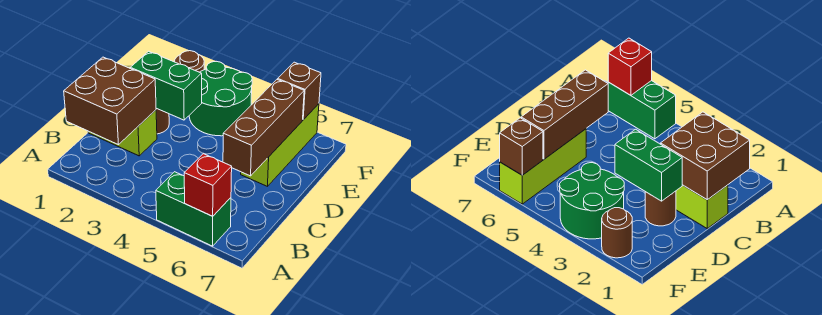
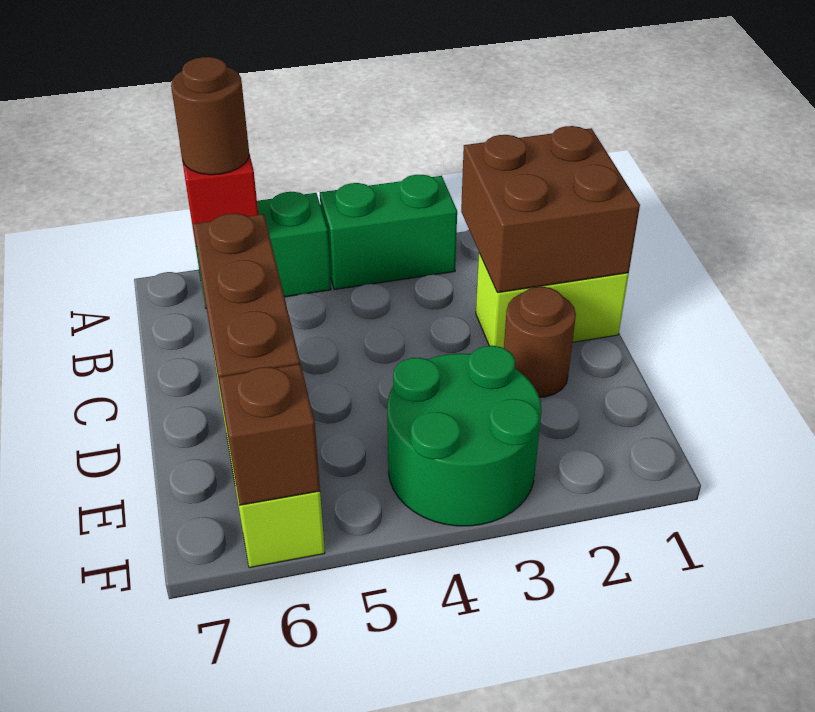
green 1x2 brick [130,51,202,120] -> green 1x2 brick moved to [320,175,457,290]
brown 1x1 round brick [175,51,204,72] -> brown 1x1 round brick moved to [171,57,249,175]

